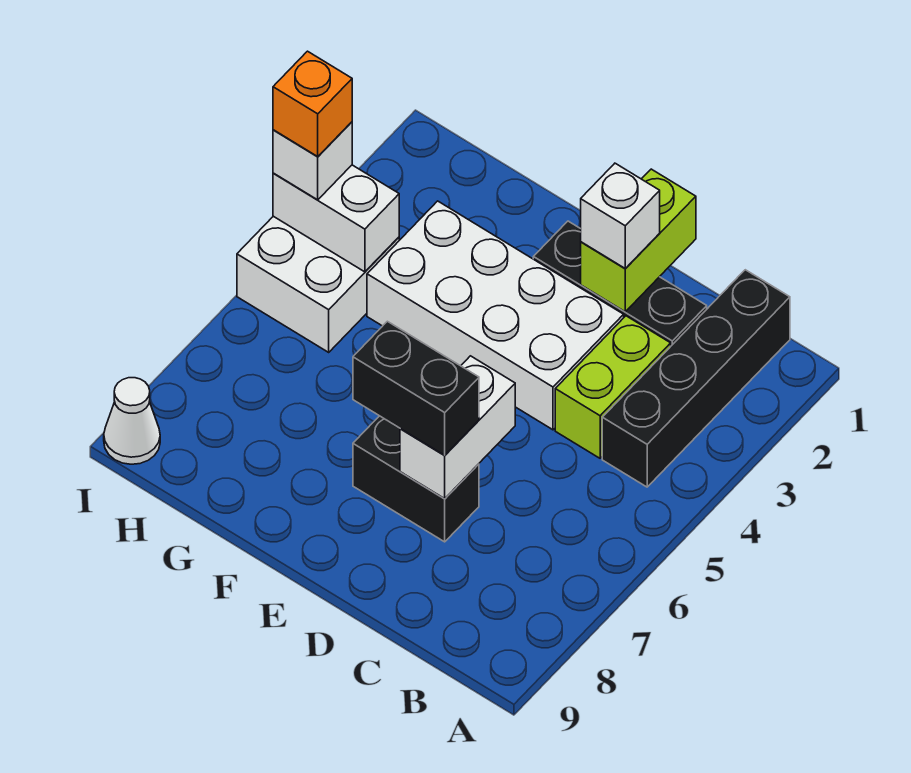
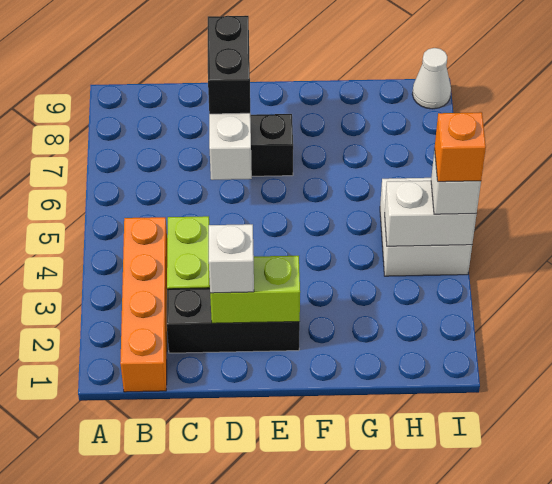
black 1x4 brick [602,270,790,487] -> orange 1x4 brick [120,217,167,392]
lime 1x2 brick [581,169,696,312] -> lime 1x2 brick turned to [210,256,300,323]
white 2x4 brick [367,201,624,430] -> none
black 1x2 brick [353,321,479,455] -> black 1x2 brick turned to [208,16,250,114]

